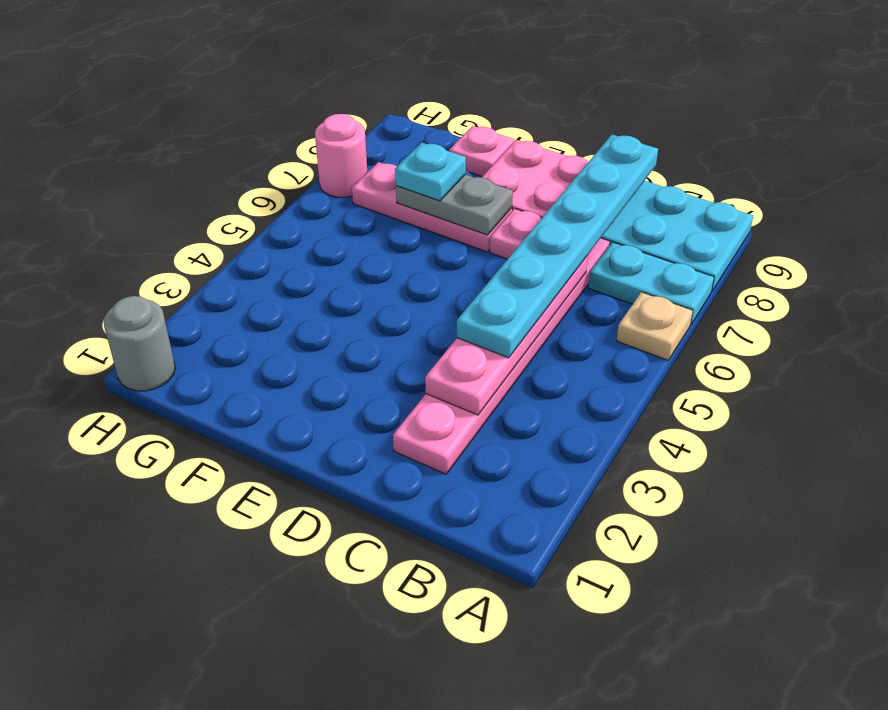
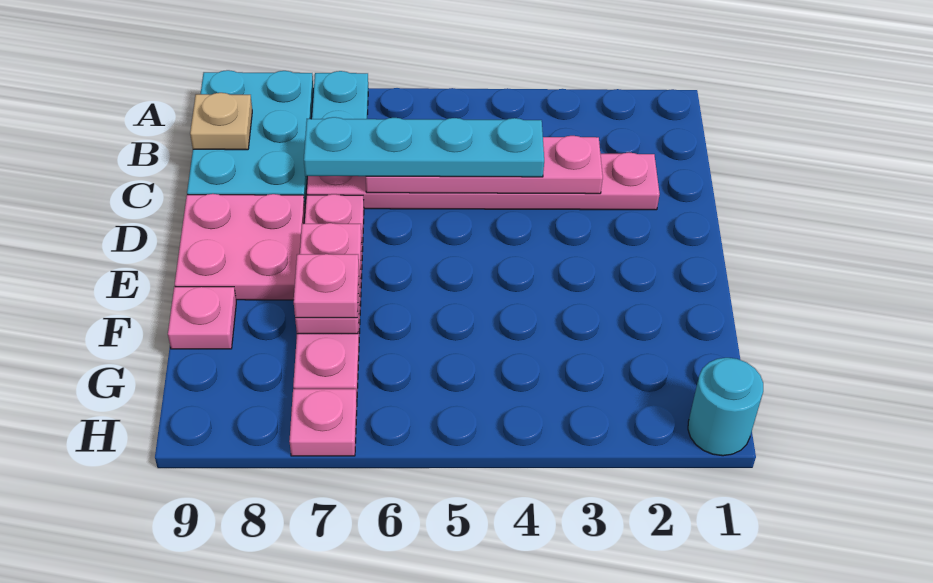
tan 1x1 plate [617,292,693,360] -> tan 1x1 plate moved to [190,93,252,150]
cyan 1x6 plate [457,135,658,358] -> cyan 1x4 plate [304,117,544,177]
grey 1x2 plate [396,175,513,235] -> pink 1x2 plate [295,223,362,334]
cyan 1x1 plate [395,142,466,201] -> pink 1x1 plate [294,254,359,318]
grey 1x1 round brick [103,296,175,391] -> cyan 1x1 round brick [688,358,763,456]
pink 1x1 round brick [315,114,367,197] -> pink 1x1 plate [289,389,357,456]

